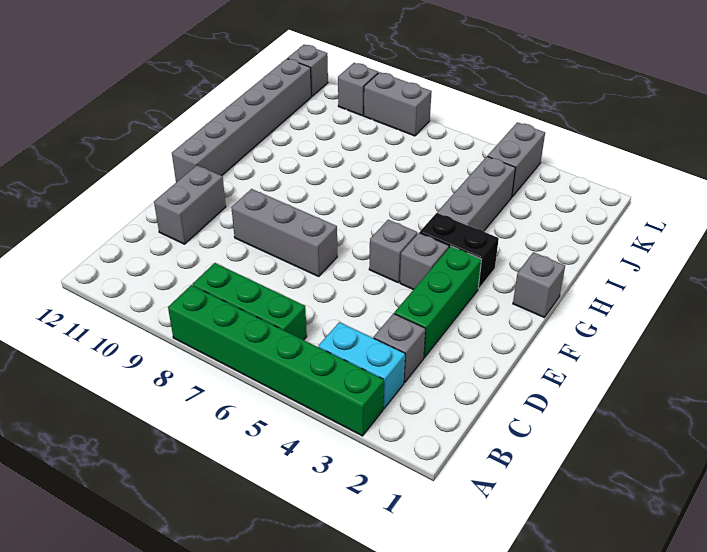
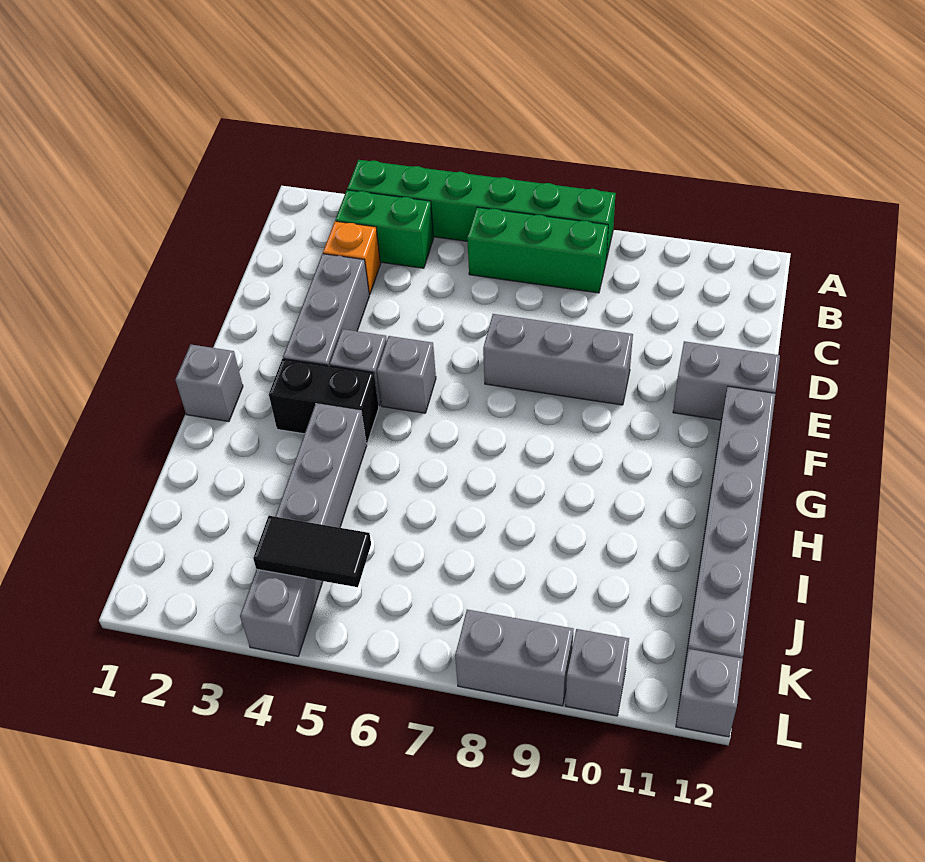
cyan 1x2 brick [318,322,405,409] -> green 1x2 brick [335,190,434,268]
grey 1x1 brick [374,313,425,383] -> orange 1x1 brick [323,221,381,295]
green 1x3 brick [394,246,481,358] -> grey 1x3 brick [283,254,369,366]
grey 1x2 brick [154,165,226,244] -> grey 1x2 brick turned to [673,341,780,420]
none -> black 1x2 tile [253,516,371,587]

